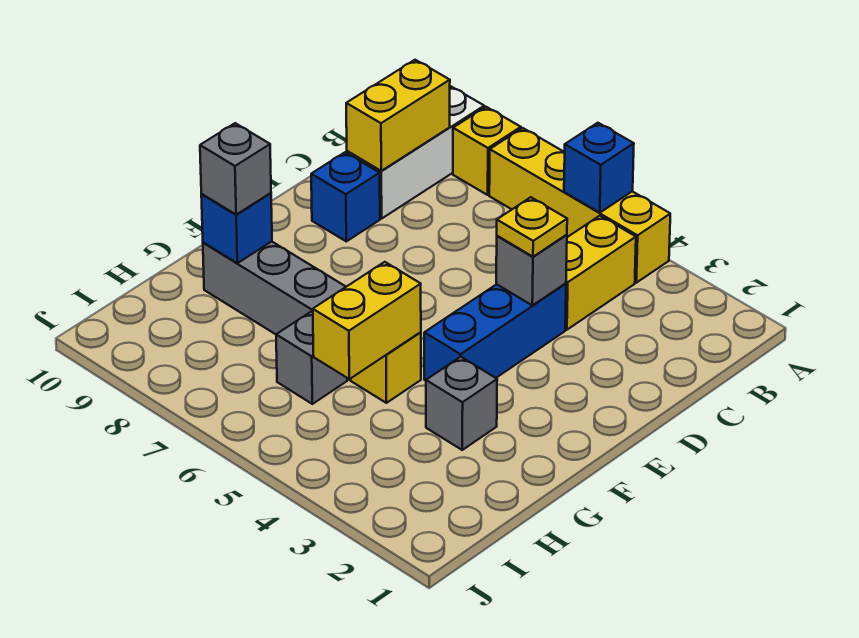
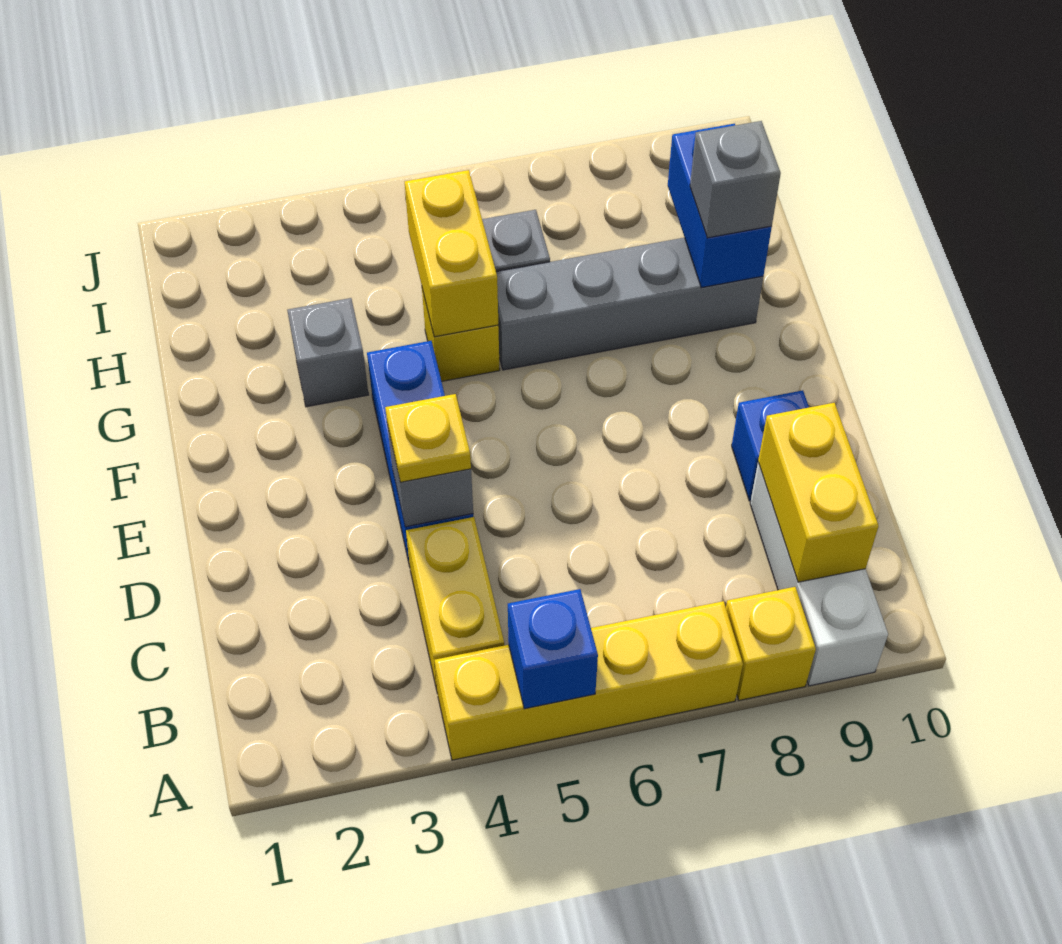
blue 1x1 brick [201,193,272,263] -> blue 1x2 brick [668,124,772,288]

